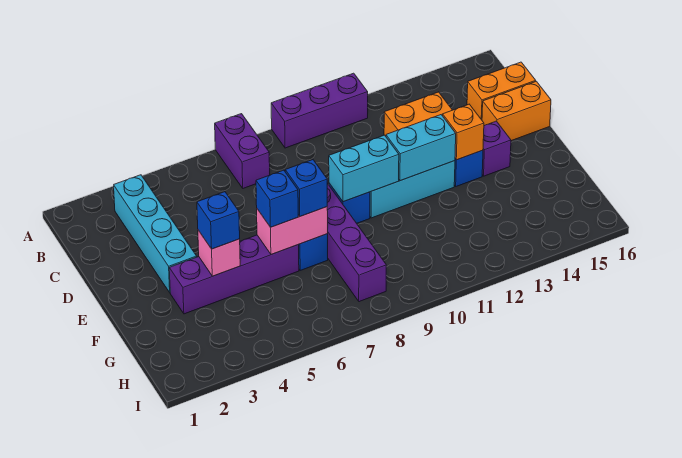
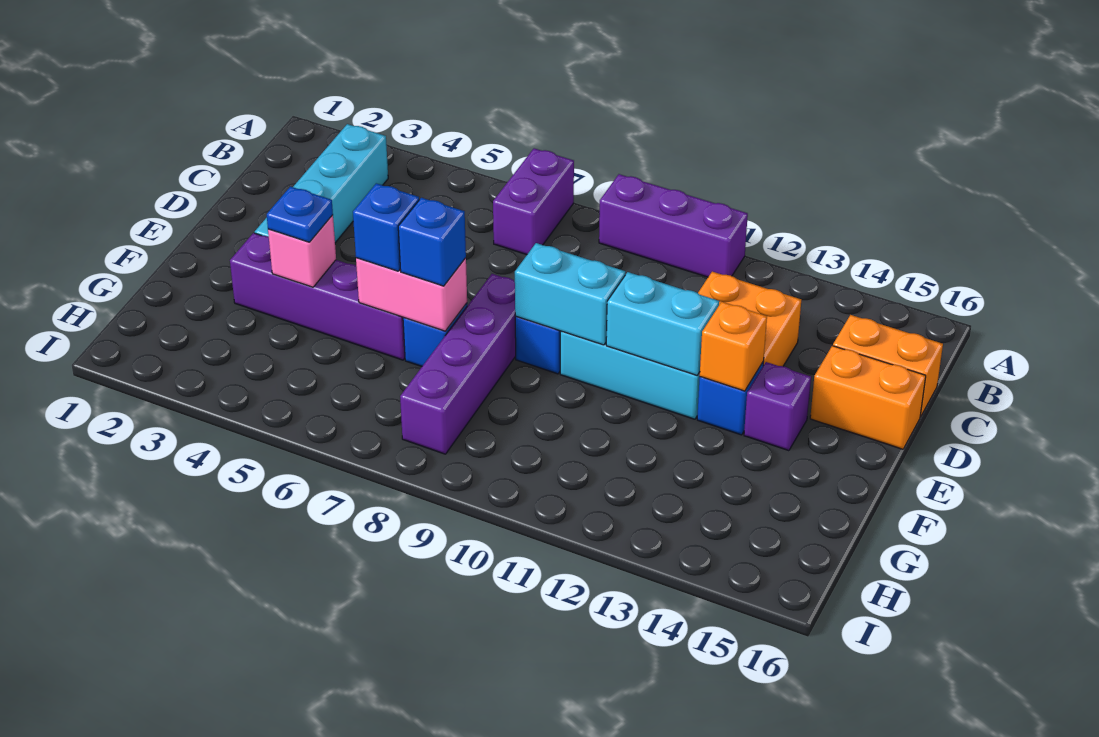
blue 1x1 brick [197,192,240,249] -> blue 1x1 plate [267,187,333,242]

